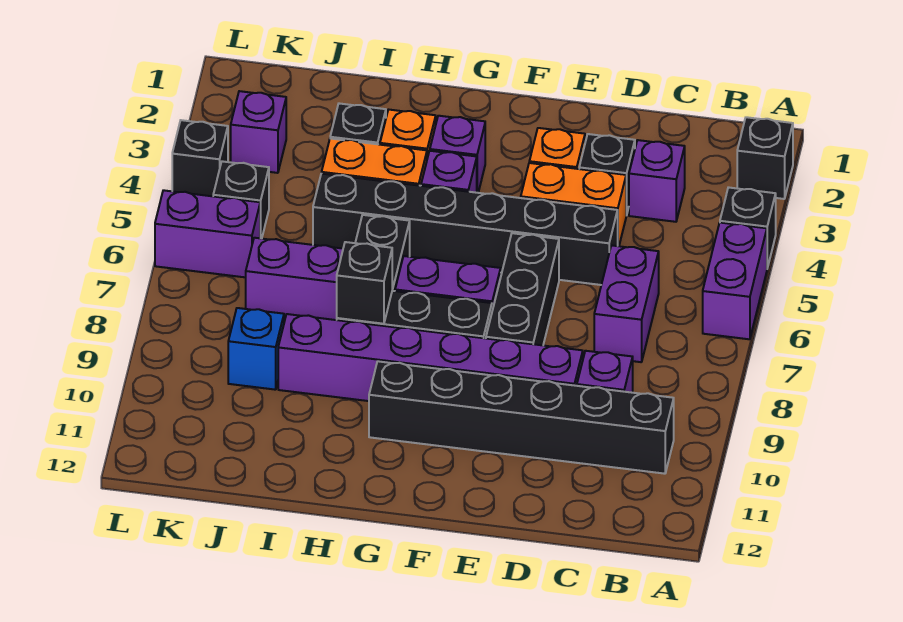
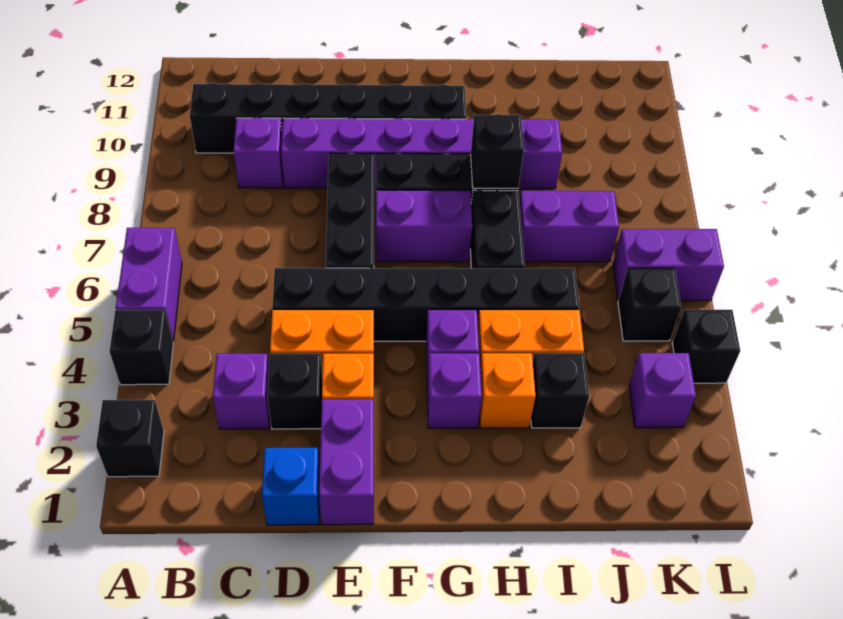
purple 1x2 brick [594,245,659,362] -> purple 1x2 brick moved to [319,399,374,525]
blue 1x1 brick [228,308,284,390] -> blue 1x1 brick moved to [262,448,320,525]

